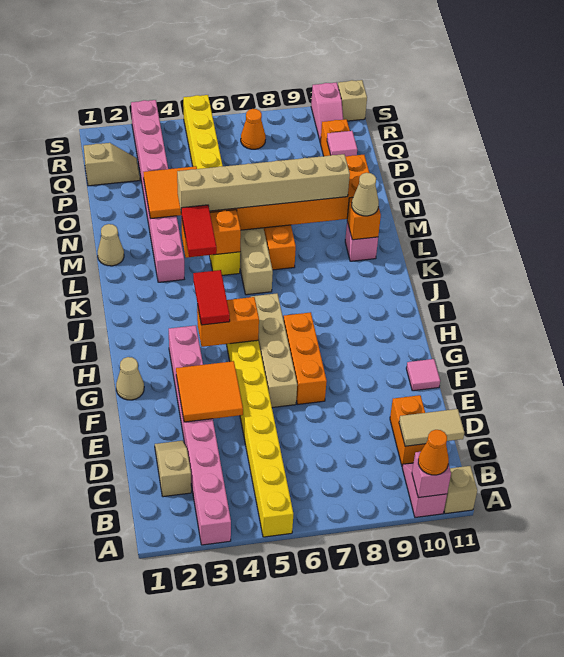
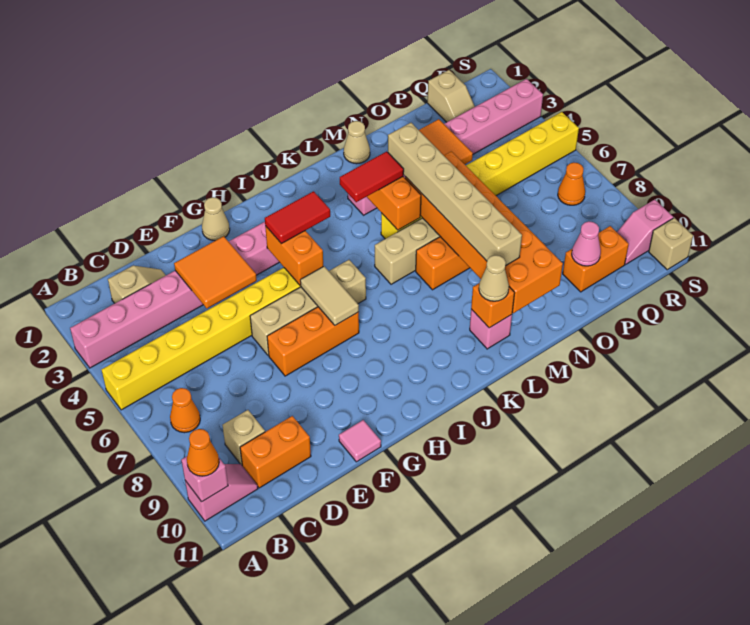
tan 1x1 brick [444,466,477,514] -> tan 1x1 brick moved to [223,410,265,465]
none -> orange 1x1 cone [170,388,200,433]
tan 1x2 tile [399,409,464,446] -> tan 1x2 tile moved to [300,266,359,325]
pink 1x1 tile [327,131,357,156] -> pink 1x1 cone [572,221,601,266]

